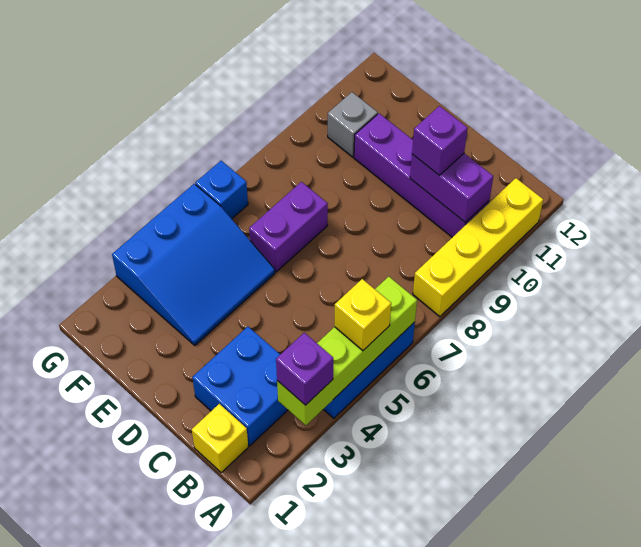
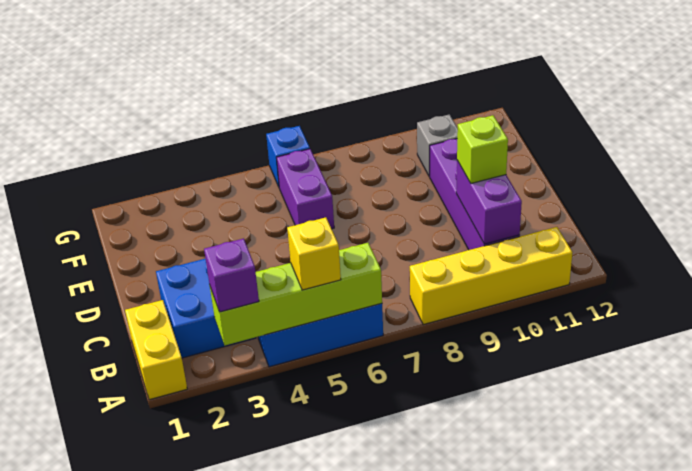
yellow 1x1 brick [192,404,248,472] -> yellow 1x2 brick [125,300,187,400]
purple 1x1 brick [412,106,467,175] -> lime 1x1 brick [457,115,508,183]
blue 3x3 slope [112,184,275,345] -> none
purple 1x2 brick [249,182,328,272] -> purple 1x2 brick turned to [276,149,334,229]

